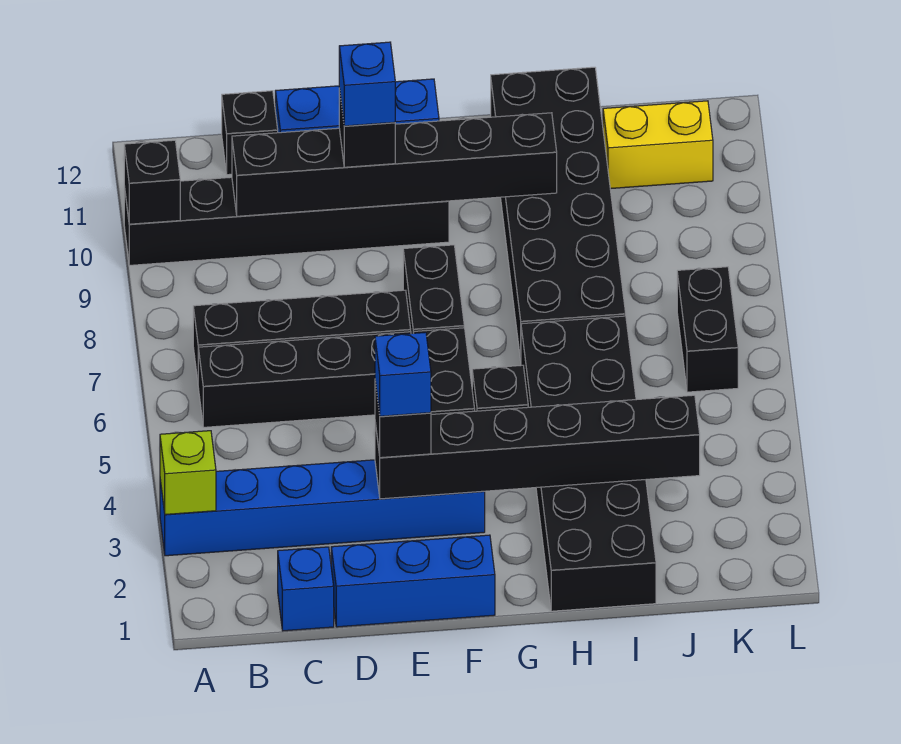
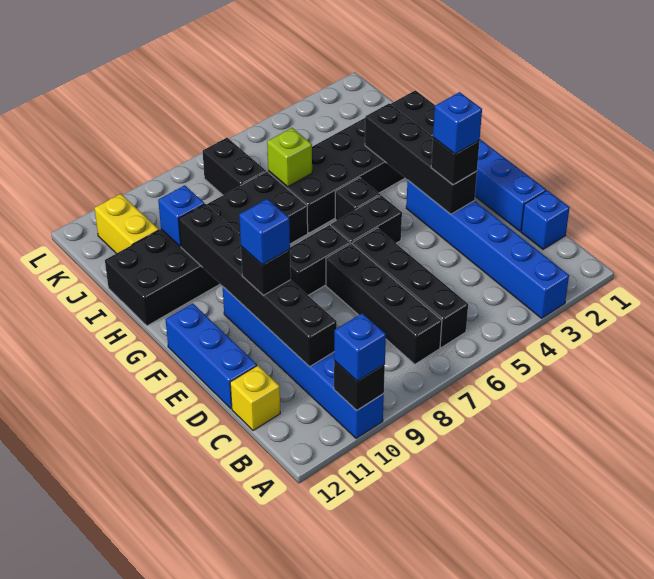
lime 1x1 brick [160,431,216,515] -> lime 1x1 brick moved to [267,128,312,187]
black 1x6 brick [124,177,449,265] -> blue 1x6 brick [223,287,384,438]
none -> blue 1x1 brick [334,313,386,381]
black 1x1 brick [222,91,278,175] -> yellow 1x1 brick [230,365,280,431]
black 1x6 brick [375,395,700,499] -> black 1x4 brick [365,103,477,214]
none -> blue 1x1 brick [158,185,204,246]
black 1x2 brick [677,267,738,392] -> black 1x2 brick turned to [203,138,266,195]

